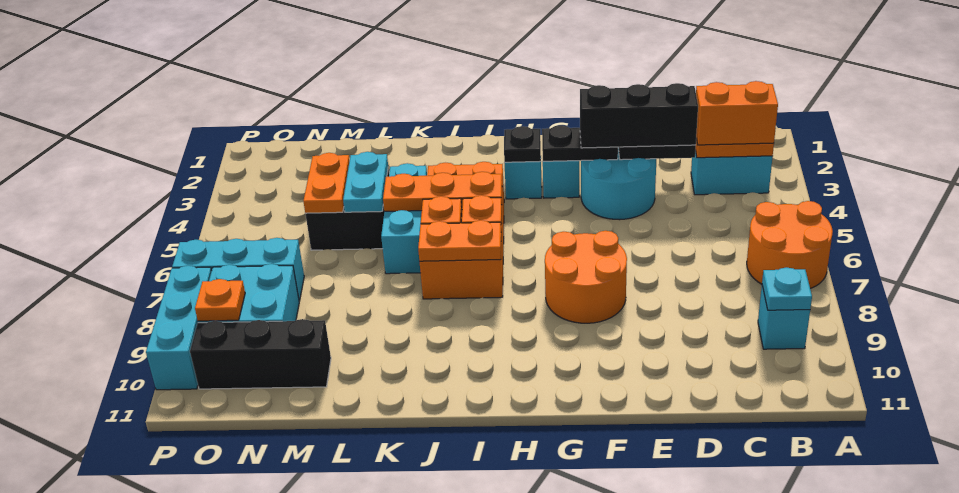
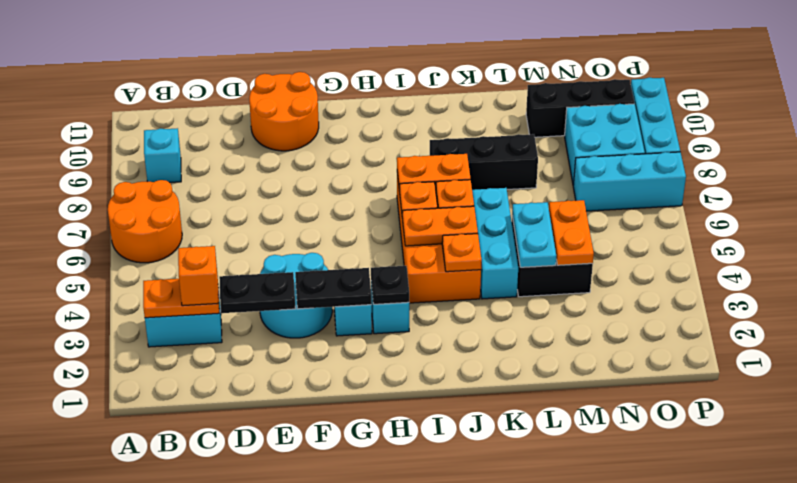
orange 1x2 brick [696,81,778,145] -> orange 1x1 brick [178,246,218,306]
cyan 1x1 plate [762,267,812,310] -> none
black 1x3 brick [580,83,698,148] -> black 1x3 brick moved to [430,134,538,190]
orange 2x2 round brick [545,231,627,323] -> orange 2x2 round brick moved to [249,72,319,151]
orange 1x3 plate [383,172,502,211] -> orange 1x2 plate [402,206,478,246]
orange 1x1 plate [195,279,245,321] -> orange 1x1 plate moved to [442,234,482,272]

